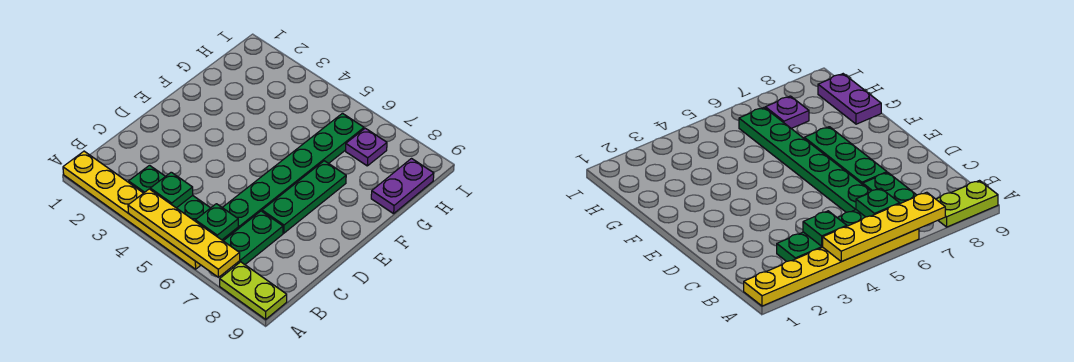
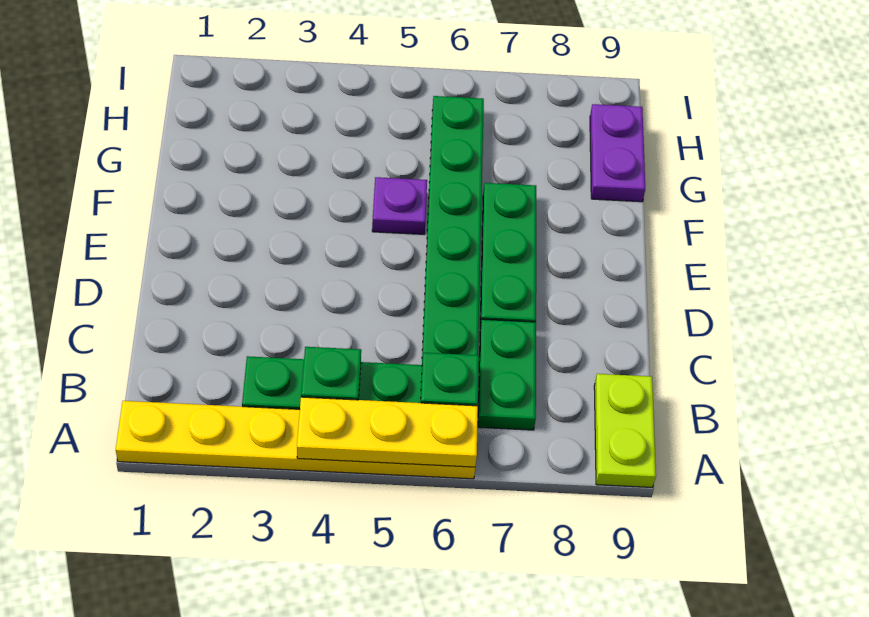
yellow 1x4 plate [128,189,240,277] -> yellow 1x3 plate [297,397,478,467]
lime 1x2 plate [220,262,287,319] -> lime 1x2 plate turned to [594,374,656,487]
purple 1x1 plate [346,128,387,166] -> purple 1x1 plate moved to [372,177,427,234]

